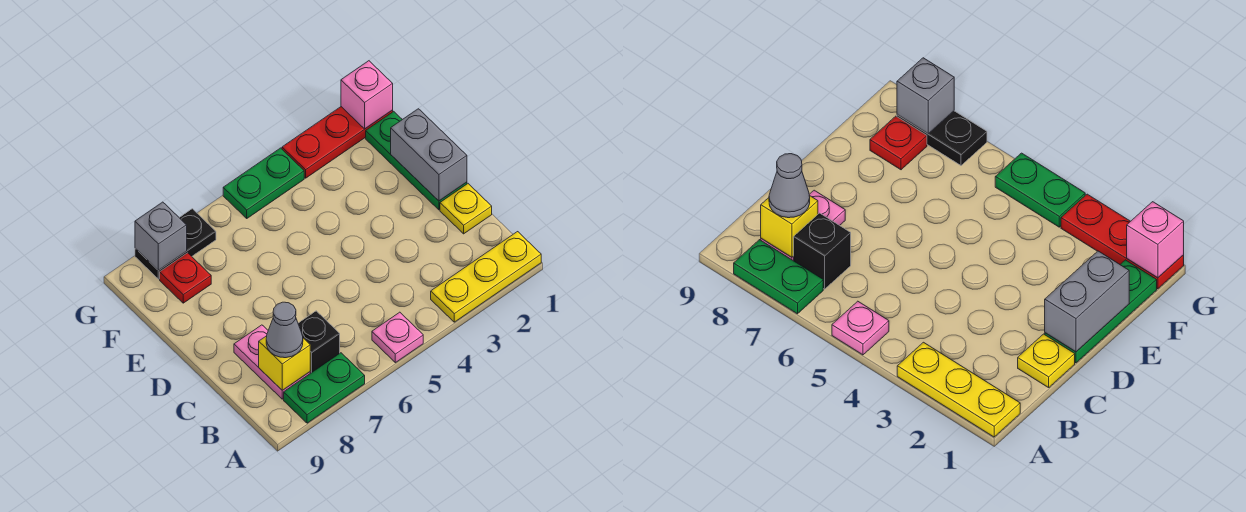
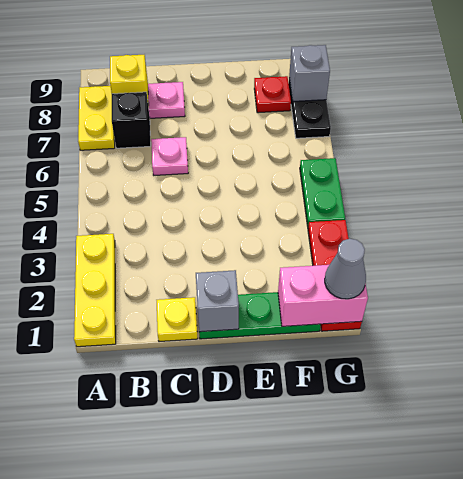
pink 1x1 plate [372,312,423,363] -> pink 1x1 plate moved to [151,137,188,175]
green 1x2 plate [284,353,365,423] -> yellow 1x2 plate [78,86,115,150]
grey 1x1 cone [266,302,303,358] -> grey 1x1 cone moved to [325,239,366,299]
grey 1x2 brick [391,109,467,201] -> grey 1x1 brick [196,270,239,332]
pink 1x1 brick [341,61,393,129] -> pink 1x2 brick [278,265,368,326]

